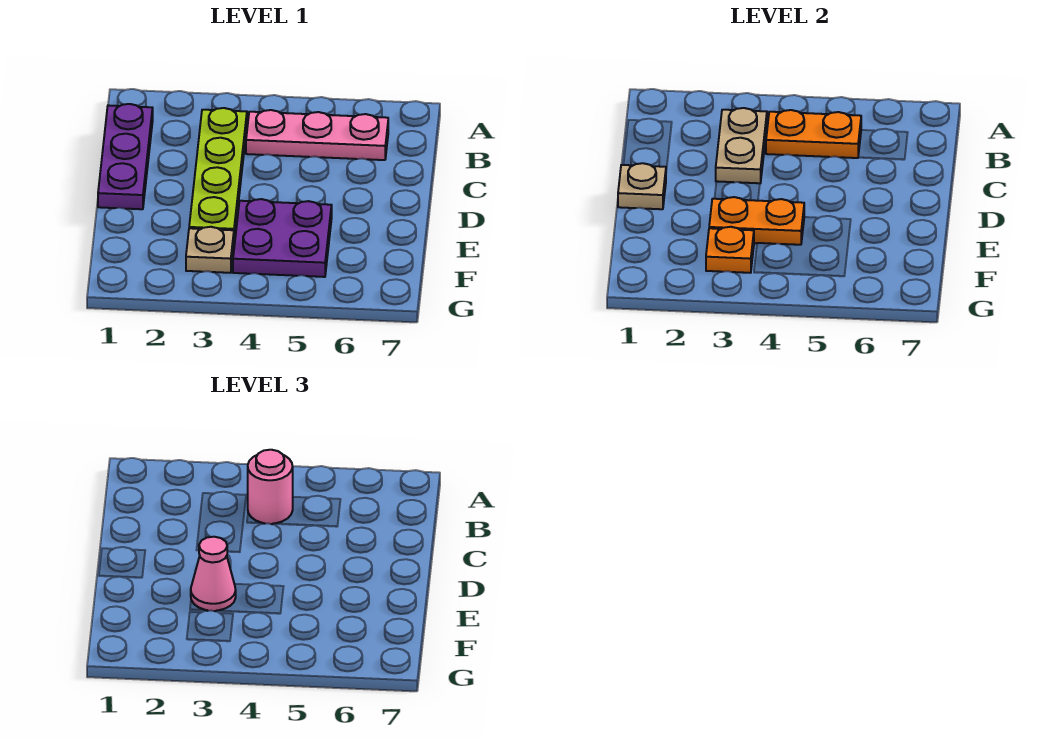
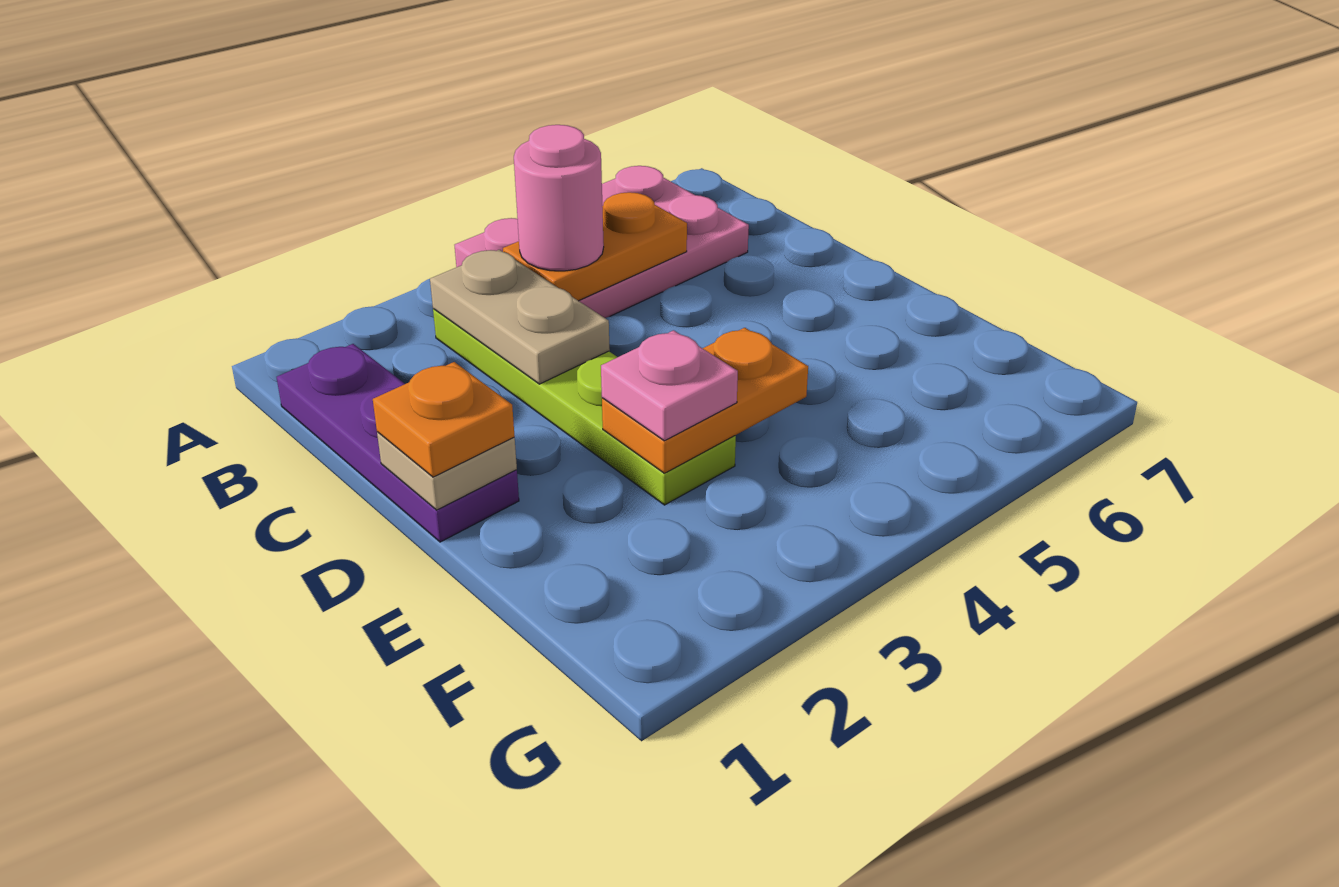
pink 1x3 plate [246,110,388,160] -> pink 2x3 plate [455,166,749,318]
pink 1x1 cone [191,537,236,611] -> pink 1x1 plate [601,330,738,441]
purple 2x2 plate [233,199,332,277] -> none
tan 1x1 plate [186,227,234,273] -> none
orange 1x1 plate [706,227,754,273] -> orange 1x1 plate moved to [373,362,515,477]

